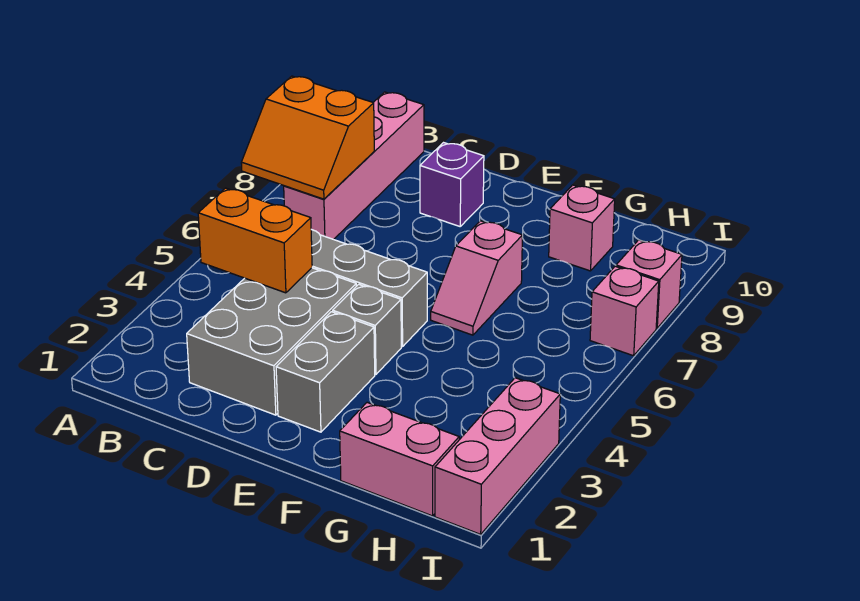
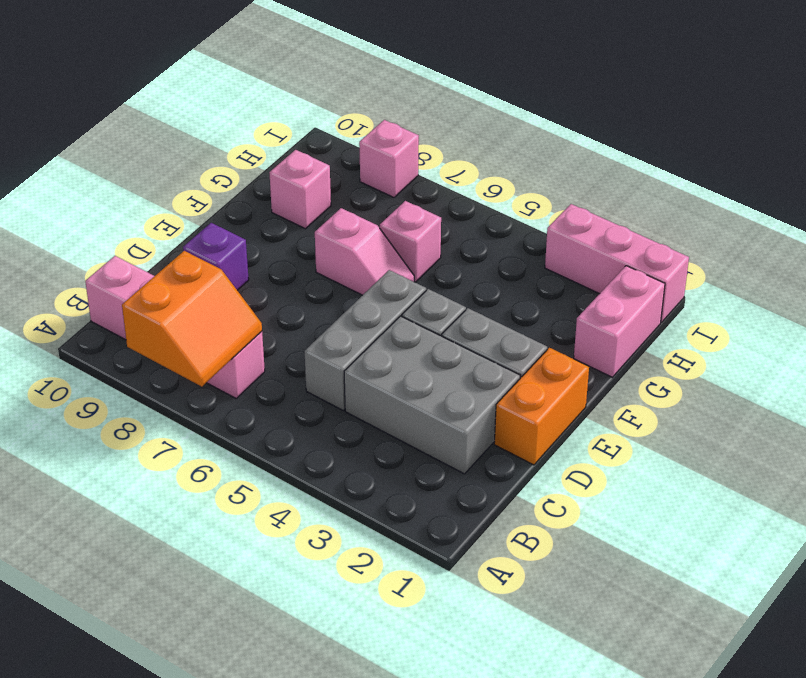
orange 1x2 brick [198,188,312,293] -> orange 1x2 brick moved to [494,348,589,465]
pink 1x1 brick [590,266,659,356] -> pink 1x1 brick moved to [380,201,441,282]

